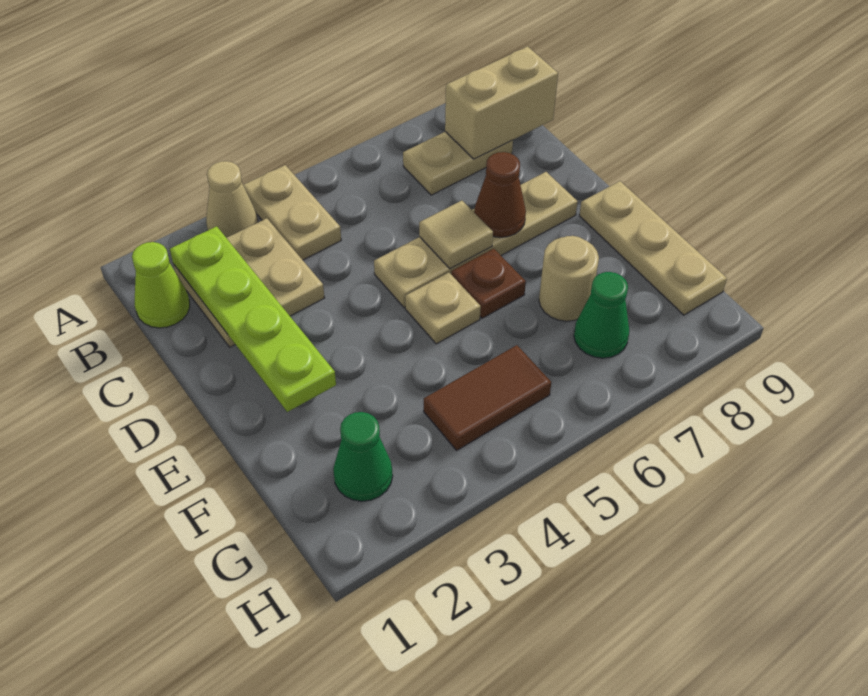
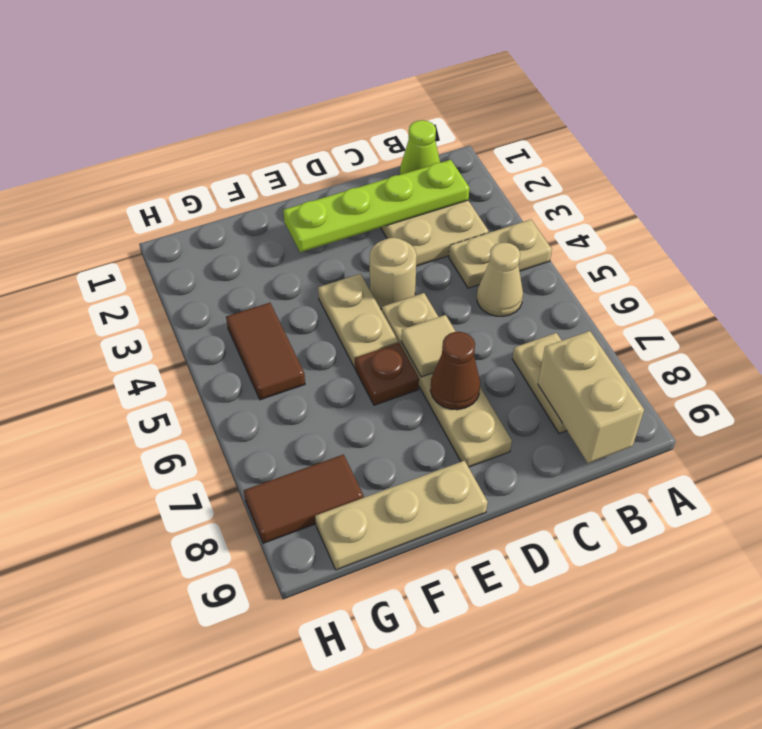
tan 1x1 cone [206,161,258,238] -> tan 1x1 cone moved to [477,243,523,317]
tan 1x1 plate [405,273,481,344] -> tan 1x2 plate [318,274,398,368]
tan 1x1 round brick [539,236,599,321] -> tan 1x1 round brick moved to [370,238,417,309]
green 1x1 cone [333,412,393,501] -> none
green 1x1 cone [574,272,629,358] -> none
none -> brown 1x2 tile [244,455,364,543]

